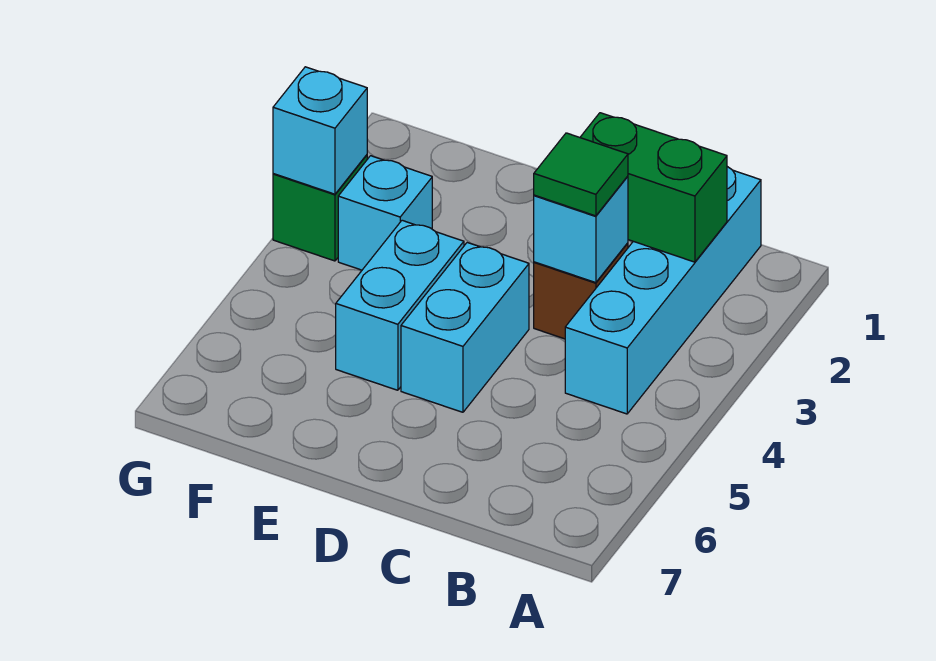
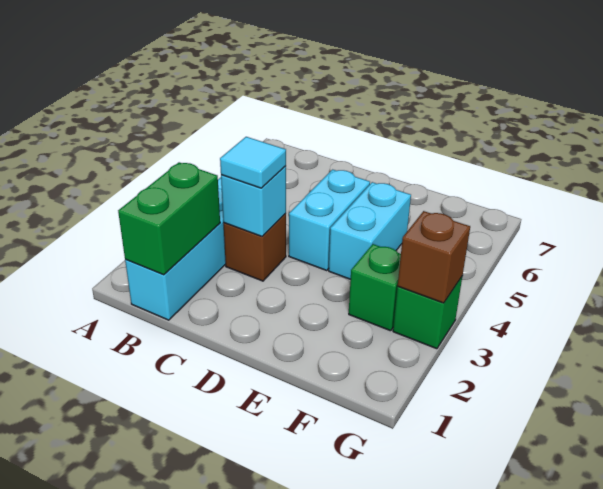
green 1x2 brick [580,113,727,262] -> green 1x2 brick turned to [118,162,220,275]
green 1x1 tile [534,133,628,216] -> cyan 1x1 tile [220,137,286,188]
cyan 1x1 brick [338,156,432,270] -> green 1x1 brick [349,244,401,331]
cyan 1x1 brick [273,67,367,194] -> brown 1x1 brick [398,211,470,303]

